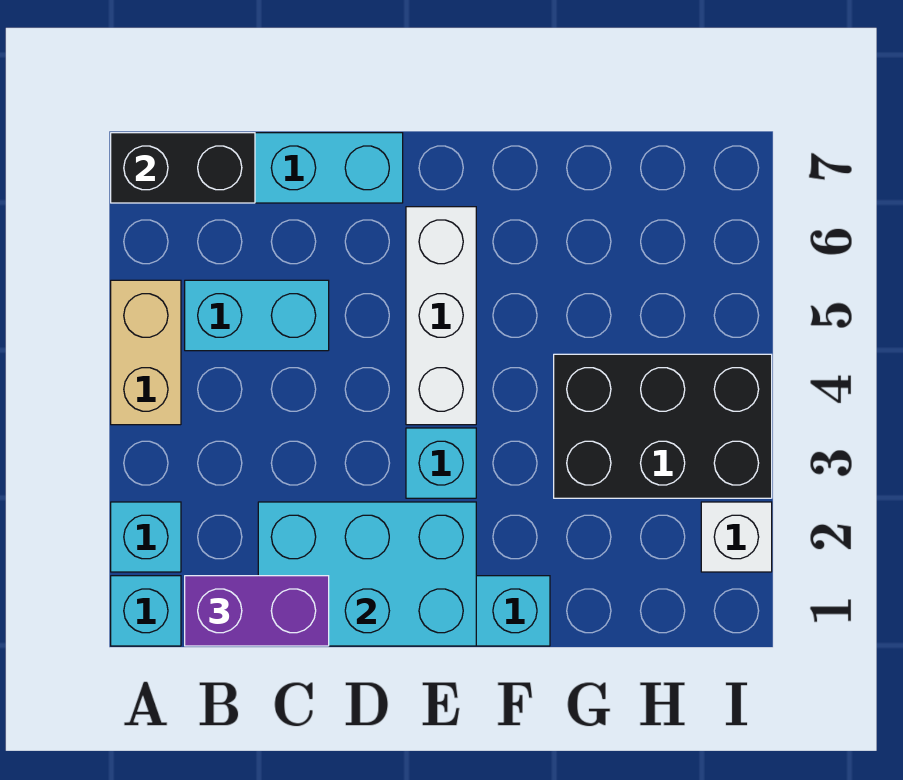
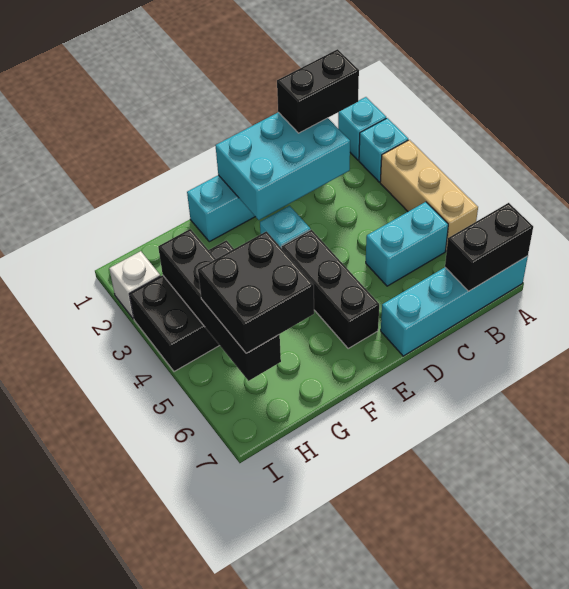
tan 1x2 brick [111,280,181,425] -> tan 1x3 brick [380,140,478,251]
purple 1x2 brick [185,576,329,646] -> black 1x2 brick [277,49,359,133]
white 1x3 brick [406,207,476,425] -> black 1x3 brick [281,230,379,348]
none -> black 2x2 brick [198,231,314,353]
none -> black 1x4 brick [158,229,281,381]

